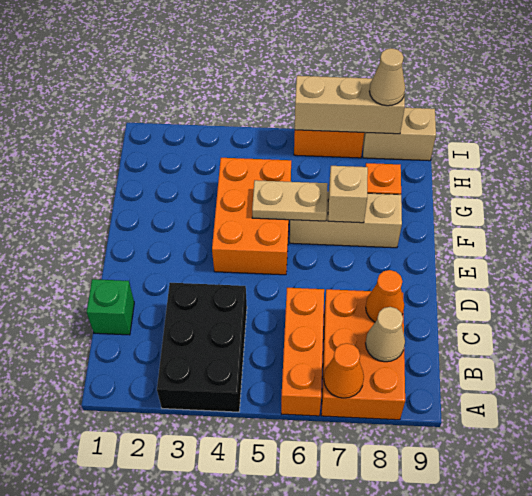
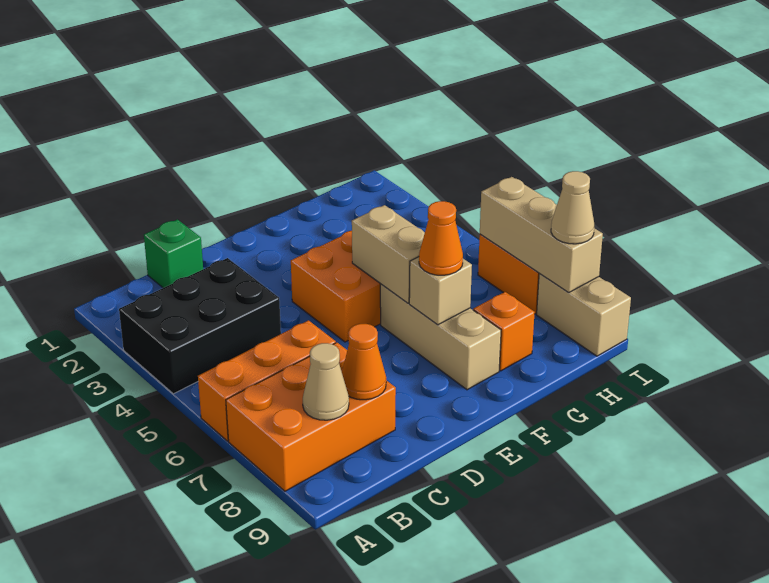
orange 1x1 cone [324,343,364,398] -> orange 1x1 cone moved to [419,201,463,275]
tan 1x2 plate [252,180,328,221] -> tan 1x2 brick [352,205,425,303]

